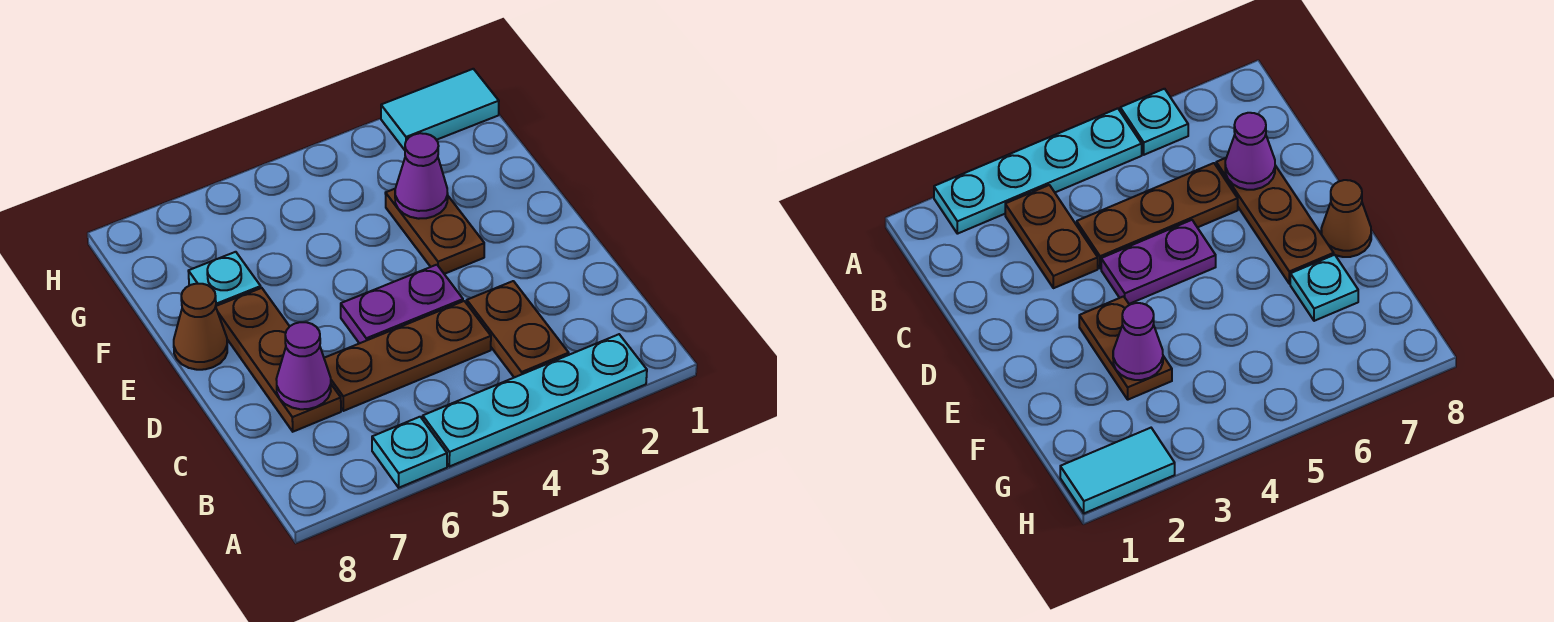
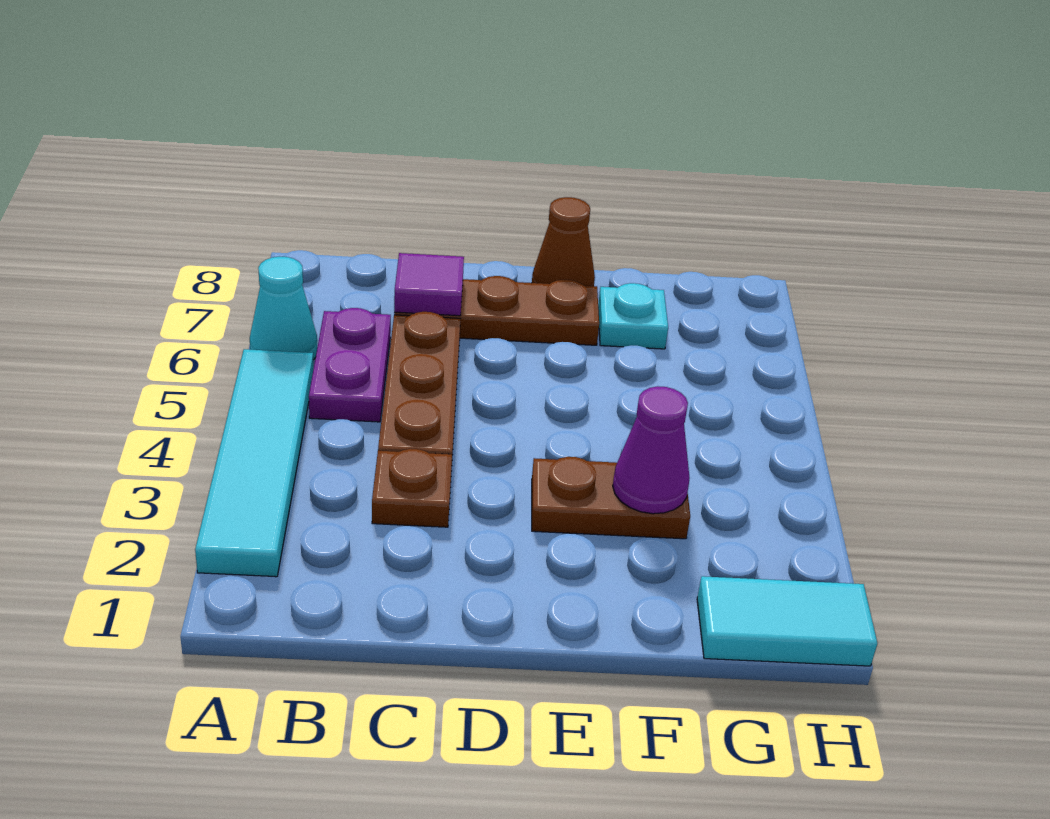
cyan 1x4 plate [423,334,647,467] -> cyan 1x4 tile [195,349,313,577]
cyan 1x1 plate [372,417,447,488] -> cyan 1x1 cone [250,257,317,360]
brown 1x2 plate [467,281,569,377] -> brown 1x1 plate [372,449,452,527]
purple 1x1 cone [276,322,331,409] -> purple 1x1 tile [394,253,464,316]
purple 1x2 plate [341,265,463,343] -> purple 1x2 plate moved to [309,308,391,422]
cyan 1x2 tile [381,69,499,150] -> cyan 1x2 tile turned to [697,576,877,666]

